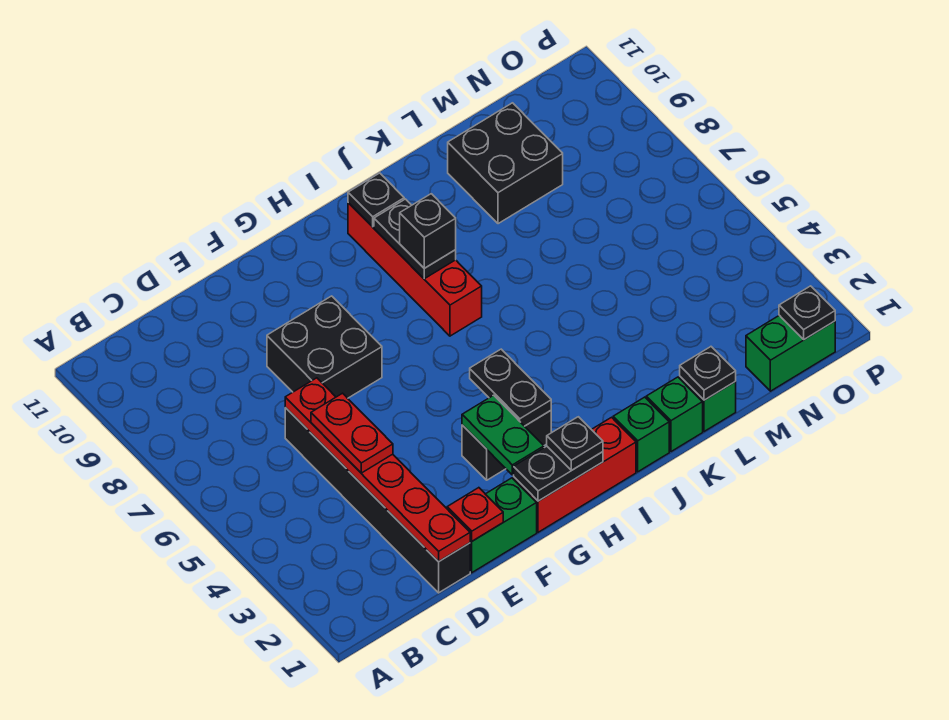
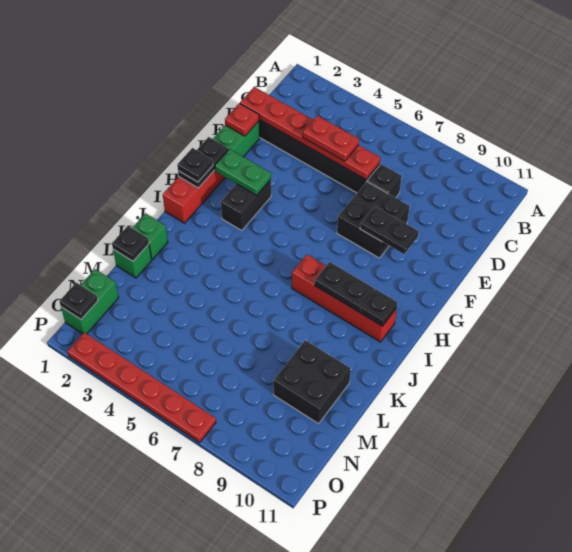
black 1x2 plate [470,349,551,426] -> black 1x2 plate moved to [360,206,419,254]
black 1x1 brick [400,194,456,268] -> black 1x1 brick moved to [367,164,402,198]
green 1x1 brick [613,397,669,472] -> none
none -> red 1x6 plate [68,332,216,442]

